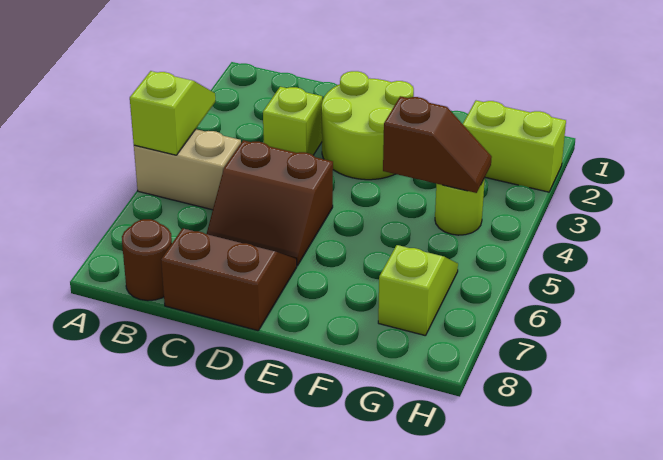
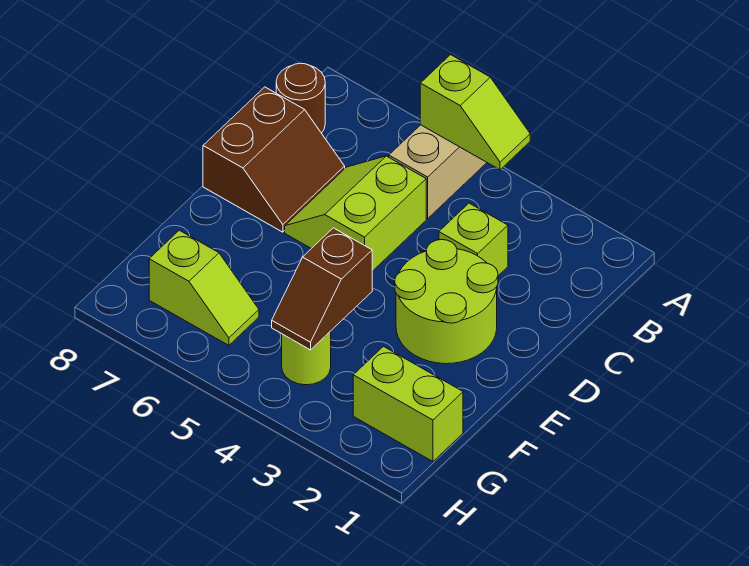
brown 2x2 slope [207,140,333,266] -> lime 2x2 slope [285,156,426,271]
lime 1x2 brick [463,101,566,192] -> lime 1x2 brick turned to [353,347,463,461]

